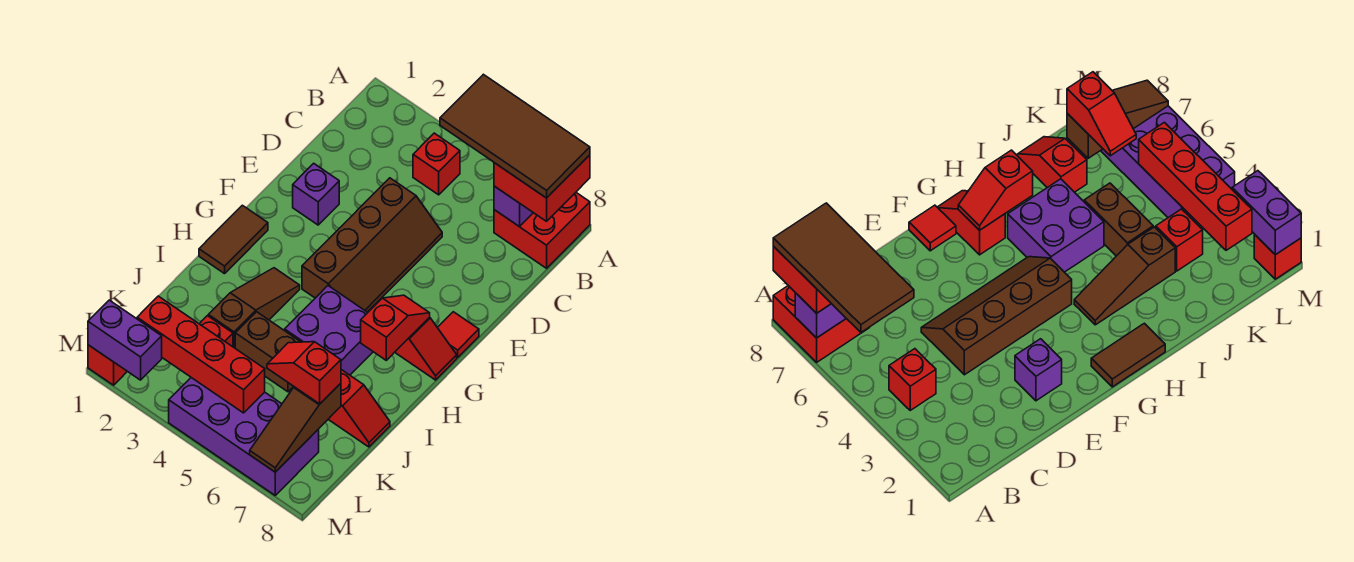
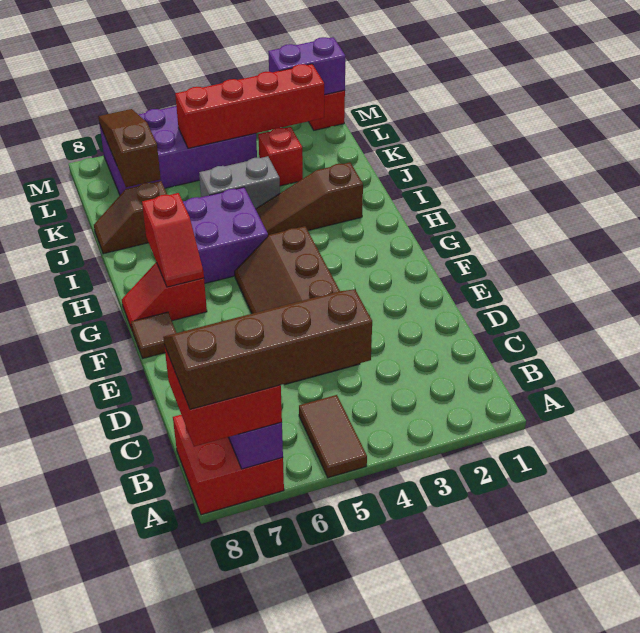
brown 2x4 tile [440,74,590,198] -> brown 2x4 slope [163,289,372,409]
red 1x1 brick [413,133,460,195] -> none
purple 1x1 brick [293,163,339,225] -> none
red 1x1 tile [437,312,479,358] -> brown 1x1 tile [131,312,176,358]
brown 1x2 tile [199,205,268,274] -> brown 1x2 tile moved to [299,395,367,478]
brown 1x3 slope [208,268,300,348] -> brown 1x3 slope turned to [256,162,363,236]
brown 1x2 brick [235,312,300,392] -> grey 1x2 brick [199,156,280,209]
red 1x2 slope [328,370,390,447] -> brown 1x2 slope [94,181,167,254]
red 1x2 slope [267,342,341,404] -> none

